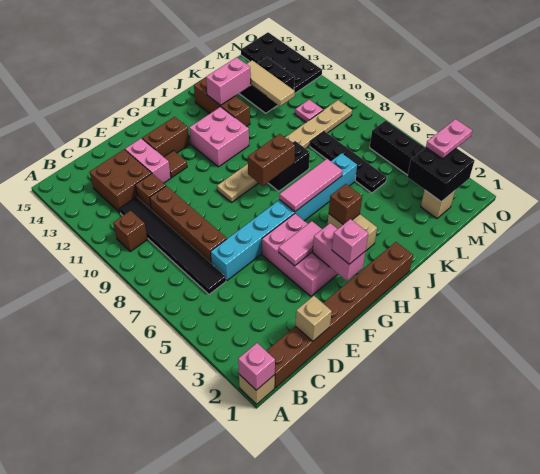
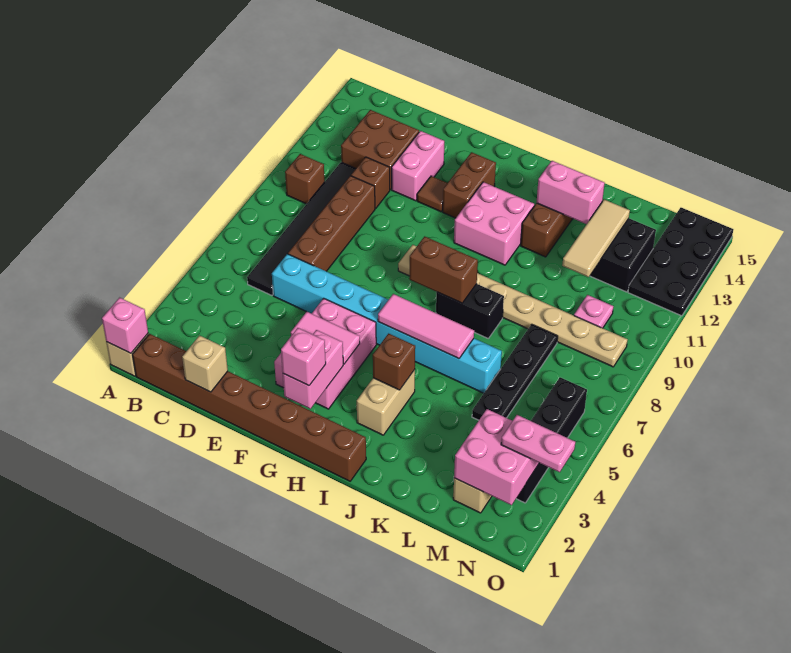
brown 1x2 brick [142,117,190,157] -> brown 1x2 brick turned to [443,152,496,218]
black 2x2 brick [407,148,475,202] -> pink 2x2 brick [454,409,539,505]

